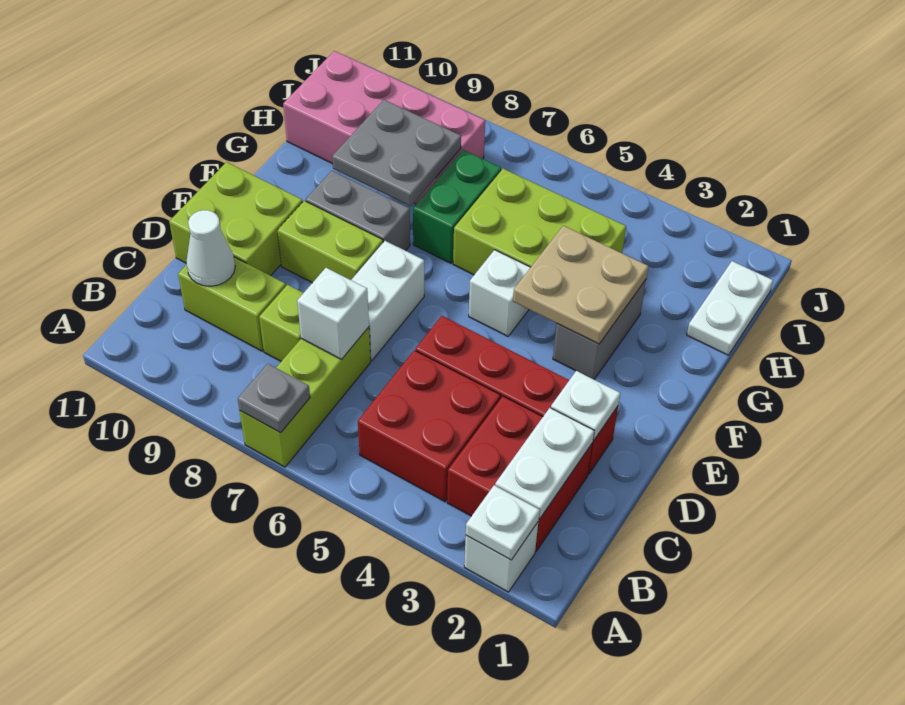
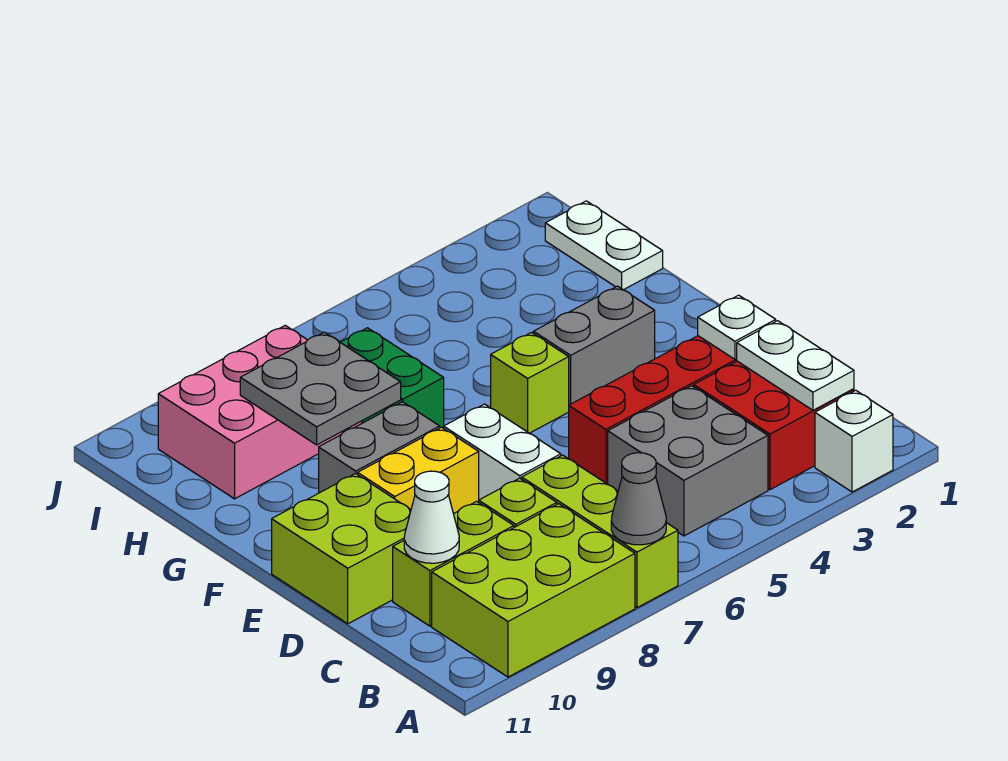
white 1x1 plate [466,485,540,560] -> none
grey 1x1 plate [238,364,310,433] -> grey 1x1 cone [611,453,666,545]
red 2x2 brick [358,350,501,502] -> grey 2x2 brick [608,386,768,536]
white 1x1 brick [297,268,369,359] -> none
lime 1x2 brick [277,201,383,283] -> yellow 1x2 brick [358,427,479,514]
grey 1x2 brick [553,280,646,379] -> grey 1x2 brick turned to [534,286,655,405]
tan 2x2 plate [513,226,649,344] -> none
white 1x1 brick [469,250,531,336] -> lime 1x1 brick [491,333,569,433]
lime 2x3 brick [453,168,626,275] -> lime 2x3 brick moved to [432,504,635,677]
pink 2x4 brick [283,51,485,204] -> pink 2x3 brick [158,326,362,499]

